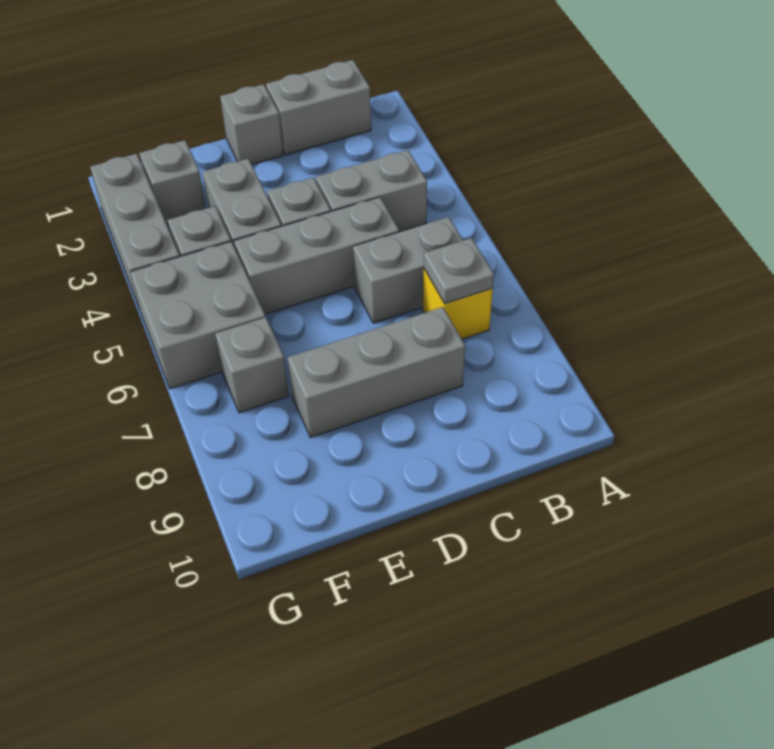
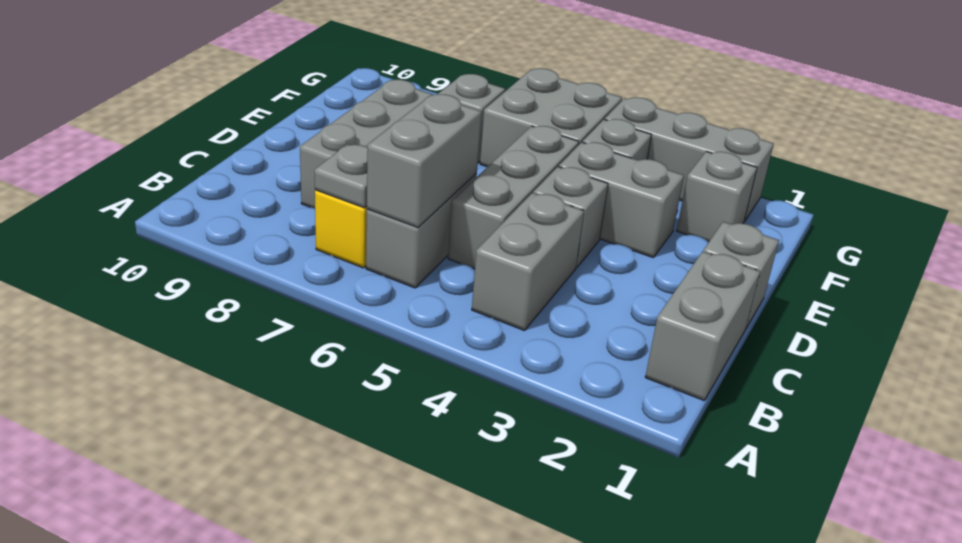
none -> grey 1x2 brick [367,94,482,228]

